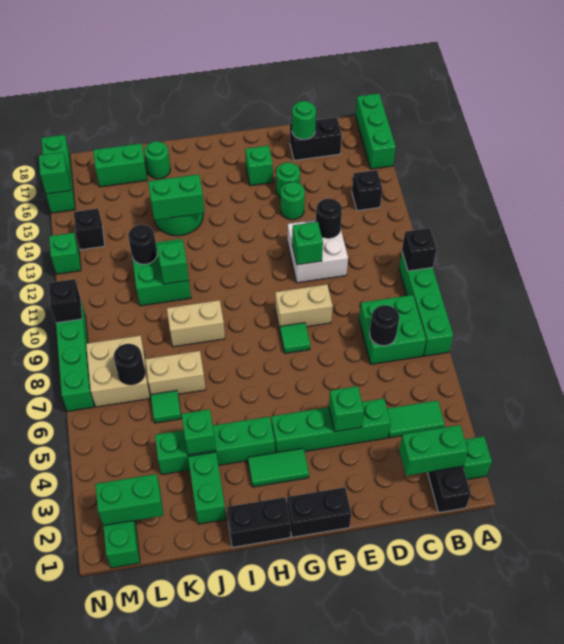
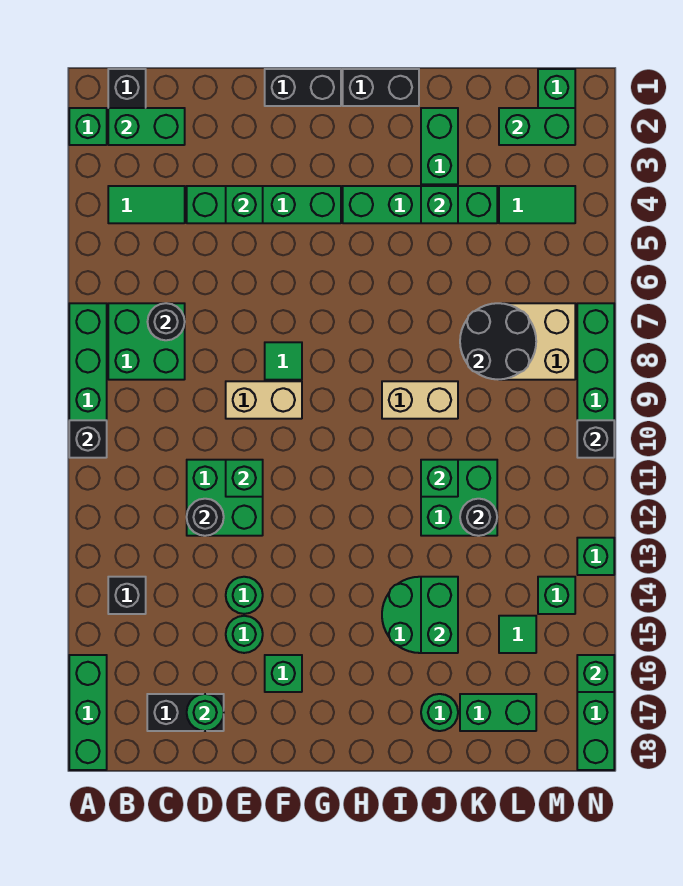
white 2x2 brick [287,220,348,283] -> green 2x2 brick [187,460,263,536]
green 1x2 tile [248,448,309,487] -> green 1x2 tile moved to [499,186,575,223]
green 1x2 brick [148,174,205,220] -> green 1x2 brick turned to [421,577,458,653]
tan 1x2 brick [145,351,206,394] -> none
green 1x1 tile [151,390,181,423] -> green 1x1 tile moved to [499,616,536,653]
black 1x1 round brick [114,344,145,385] -> black 2x2 round brick [460,303,536,379]
black 1x1 brick [74,209,105,250] -> green 1x1 brick [538,577,575,614]

